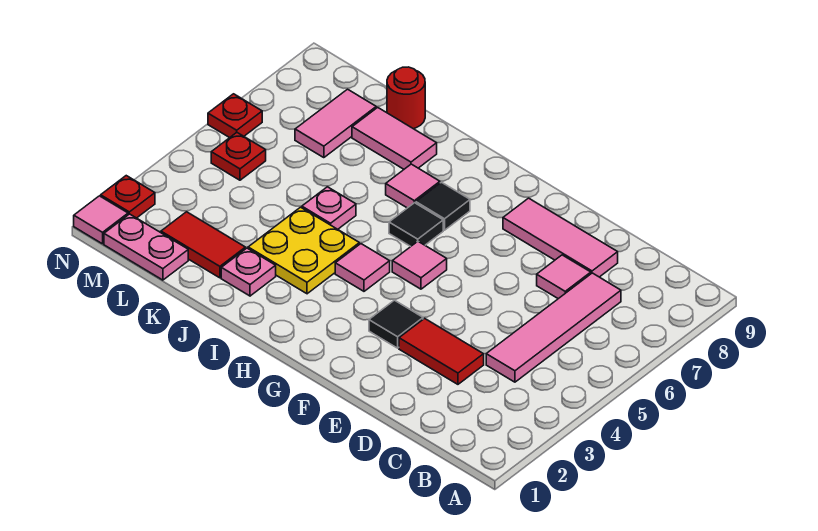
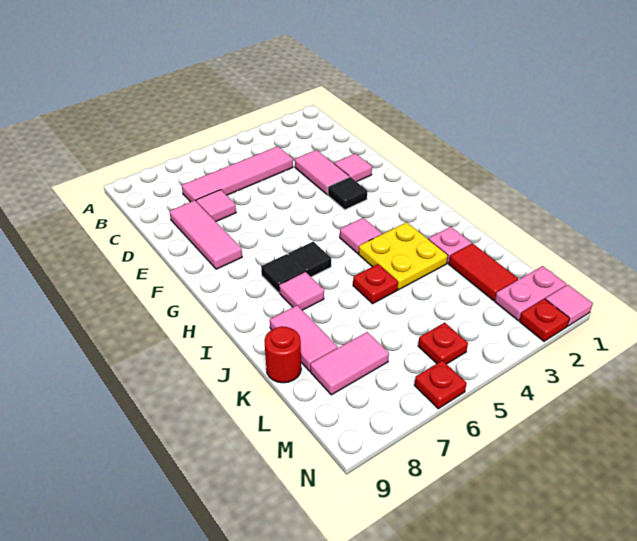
red 1x2 tile [399,318,484,384] -> pink 1x2 tile [295,150,349,195]
pink 1x1 tile [392,241,447,289] -> pink 1x1 tile moved to [334,154,372,182]
pink 1x1 plate [302,187,356,229] -> red 1x1 plate [353,264,398,304]
pink 1x2 plate [104,214,188,280] -> pink 1x2 plate turned to [495,266,566,320]

